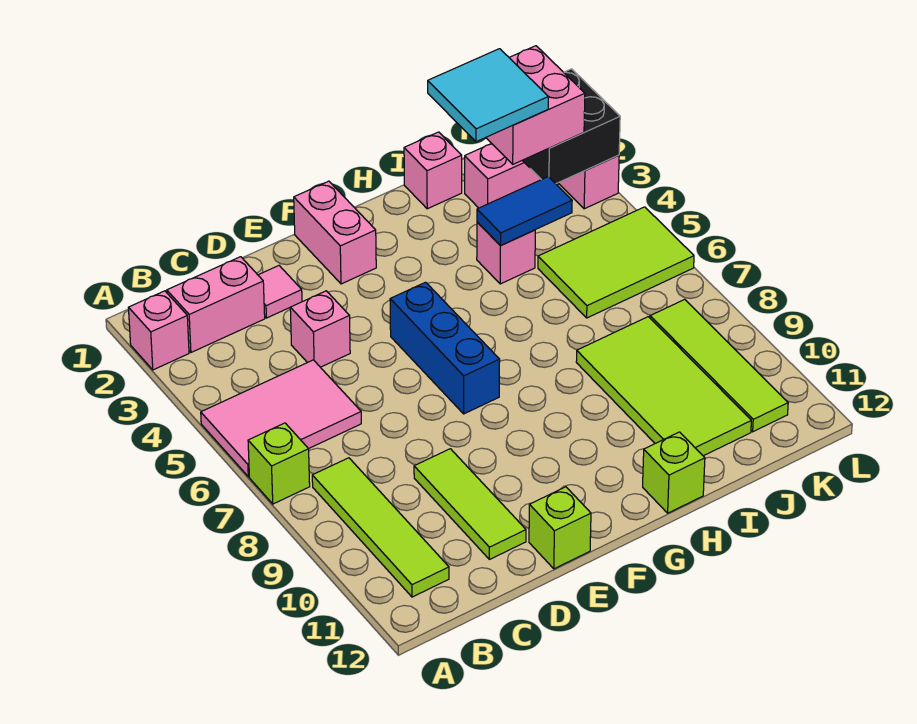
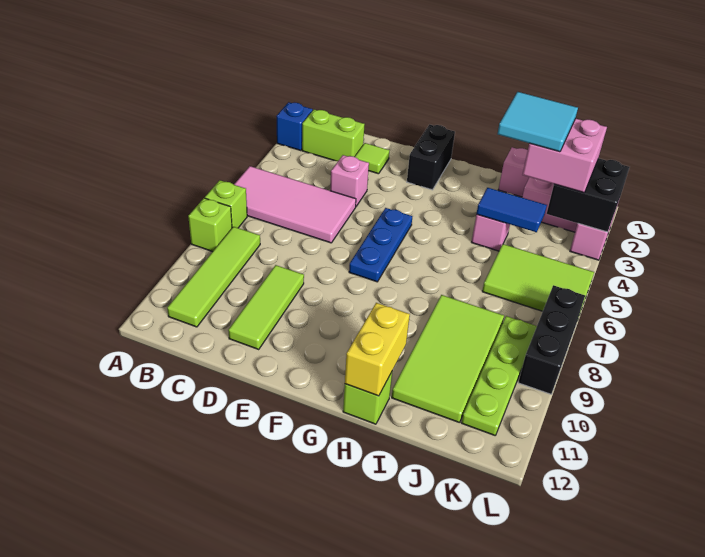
pink 1x1 brick [128,291,189,370] -> blue 1x1 brick [276,102,313,151]
pink 2x3 tile [201,360,361,477] -> pink 2x4 tile [234,166,356,243]
pink 1x2 brick [167,257,265,352] -> lime 1x2 brick [302,110,365,161]
pink 1x1 tile [258,266,302,318] -> lime 1x1 tile [355,143,389,174]
lime 1x1 brick [529,487,591,569] -> lime 1x1 brick moved to [188,198,232,252]
pink 1x2 brick [294,181,376,284] -> black 1x2 brick [407,124,455,190]
blue 1x3 brick [390,282,500,414] -> blue 1x3 plate [349,208,412,282]
none -> yellow 1x2 brick [345,303,410,396]
lime 1x4 tile [650,299,788,432] -> lime 1x4 plate [461,316,537,435]
none -> black 1x3 brick [518,285,585,394]

